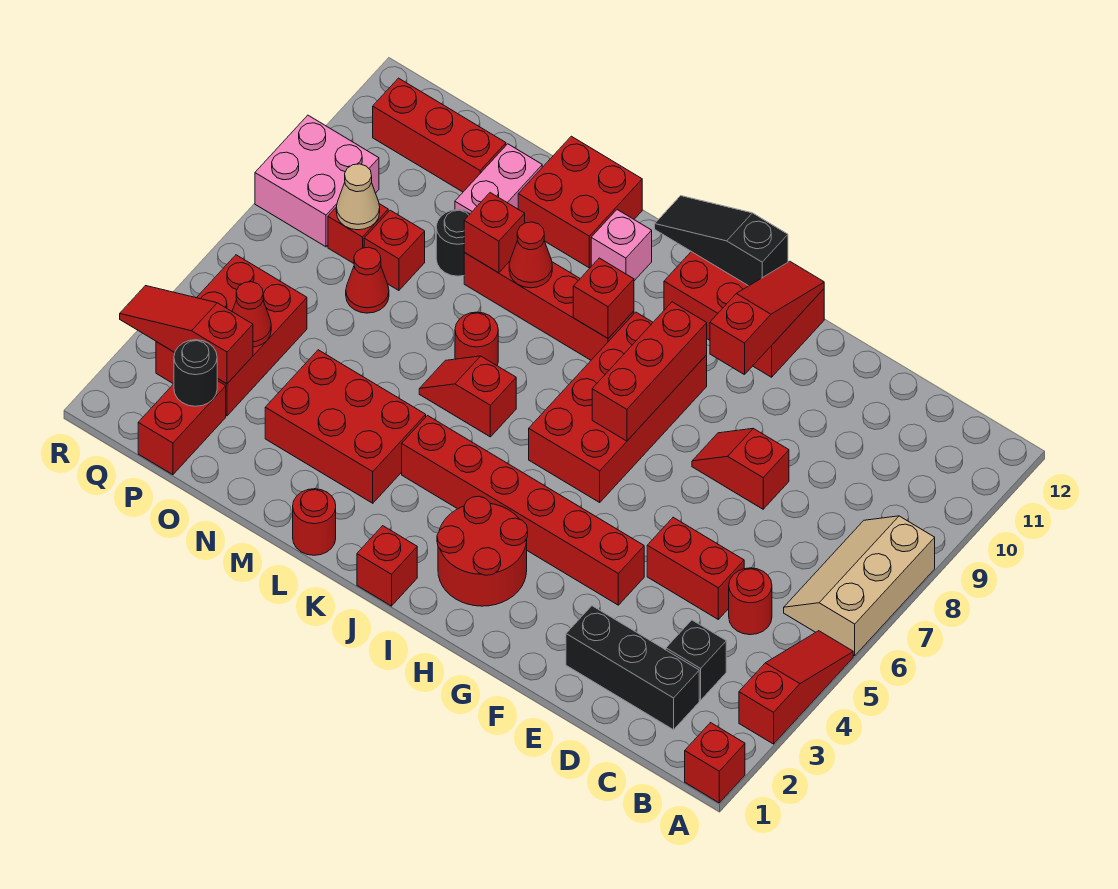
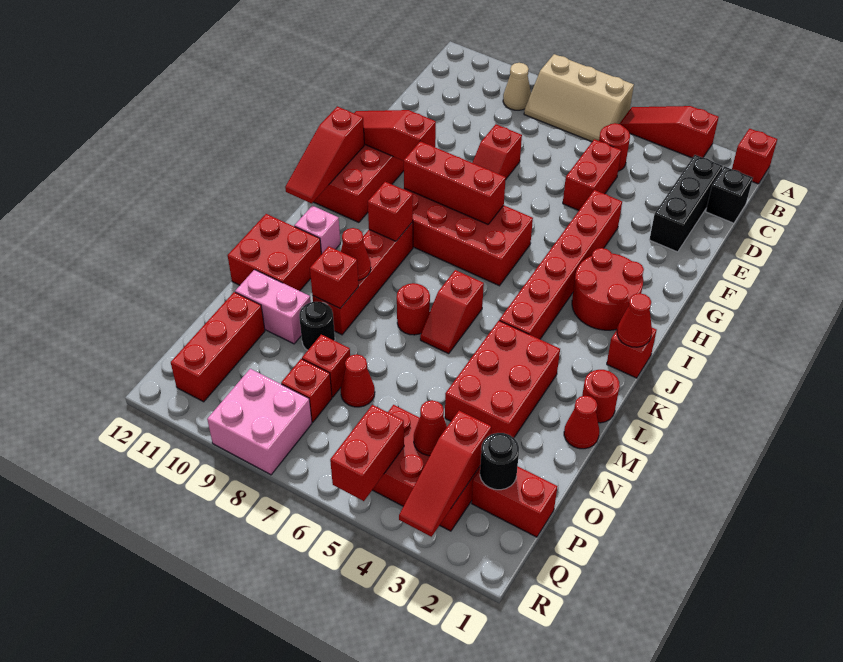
black 1x1 brick [666,620,726,700] -> black 1x1 brick moved to [706,166,753,223]
black 1x3 slope [655,196,788,286] -> red 1x3 slope [285,106,364,203]
none -> red 1x1 cone [617,293,652,347]
none -> red 1x1 cone [564,396,599,449]
tan 1x1 cone [336,164,380,230] -> tan 1x1 cone moved to [503,63,531,110]
none -> red 1x2 brick [330,405,404,501]

